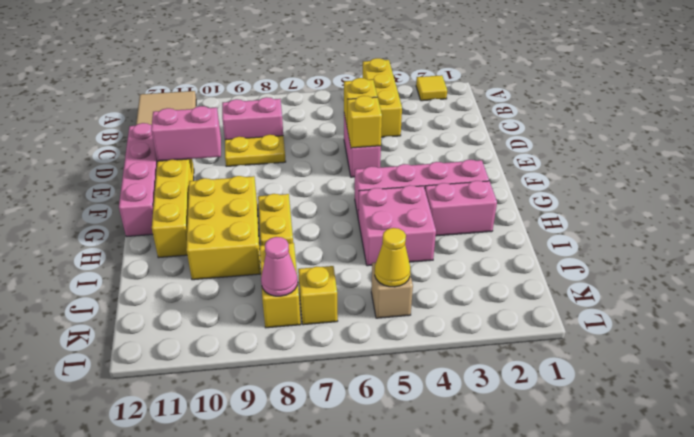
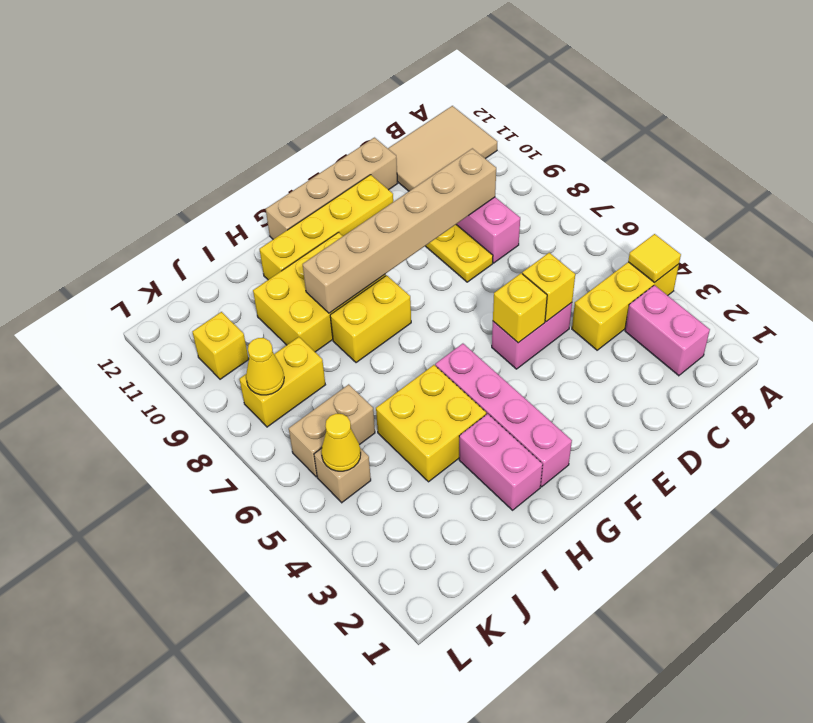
yellow 1x1 tile [416,75,447,101] -> yellow 1x1 tile moved to [628,234,681,282]
none -> tan 1x6 brick [303,148,496,313]
pink 1x4 brick [119,123,157,237] -> tan 1x4 brick [266,138,398,239]
pink 1x2 brick [151,106,221,161] -> pink 1x2 brick moved to [625,285,710,376]
yellow 1x2 plate [258,194,293,245] -> yellow 1x2 brick [330,275,411,363]
pink 2x2 brick [358,185,436,266] -> yellow 2x2 brick [376,365,486,482]
none -> tan 1x2 brick [289,384,375,477]
yellow 1x1 brick [298,266,338,325] -> yellow 1x1 brick moved to [192,312,249,379]
pink 1x1 cone [261,237,298,296] -> yellow 1x1 cone [246,338,284,395]

